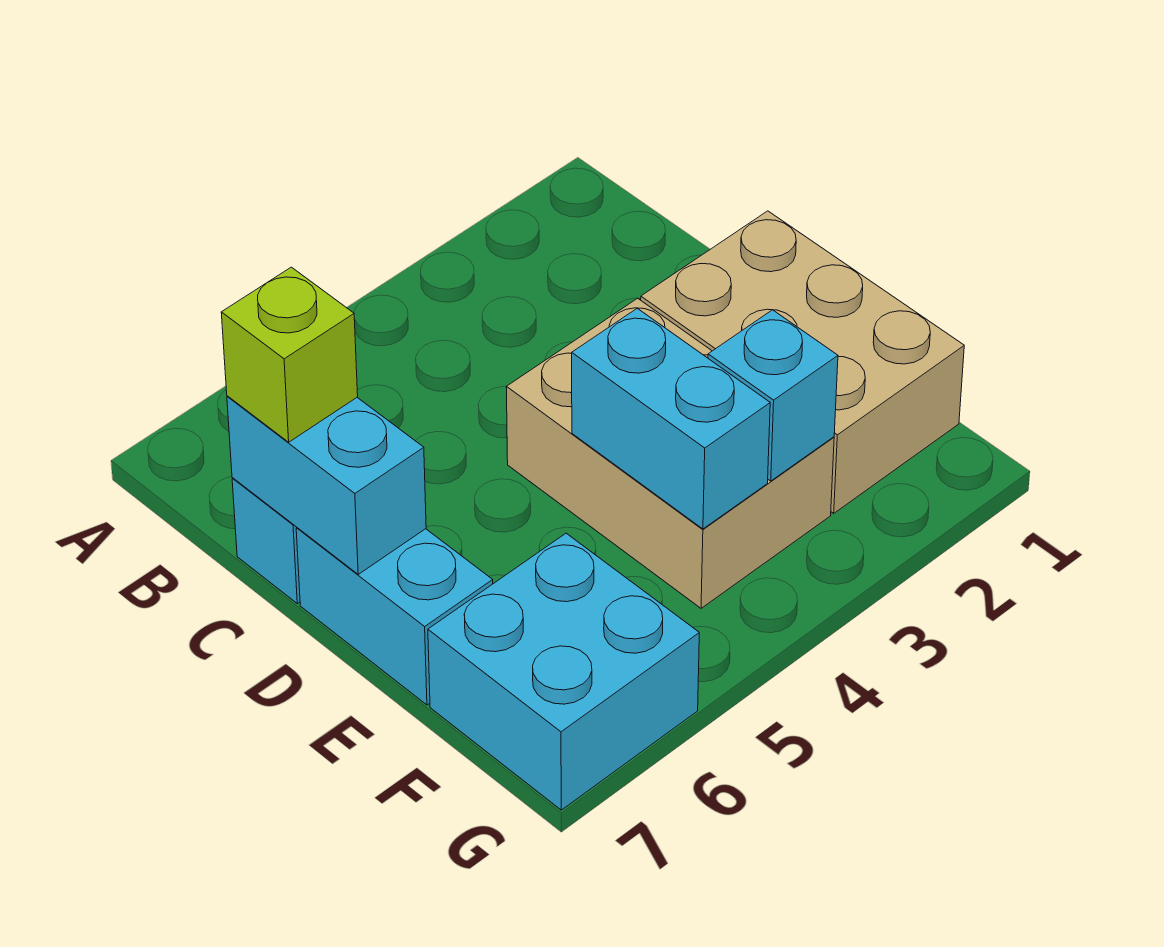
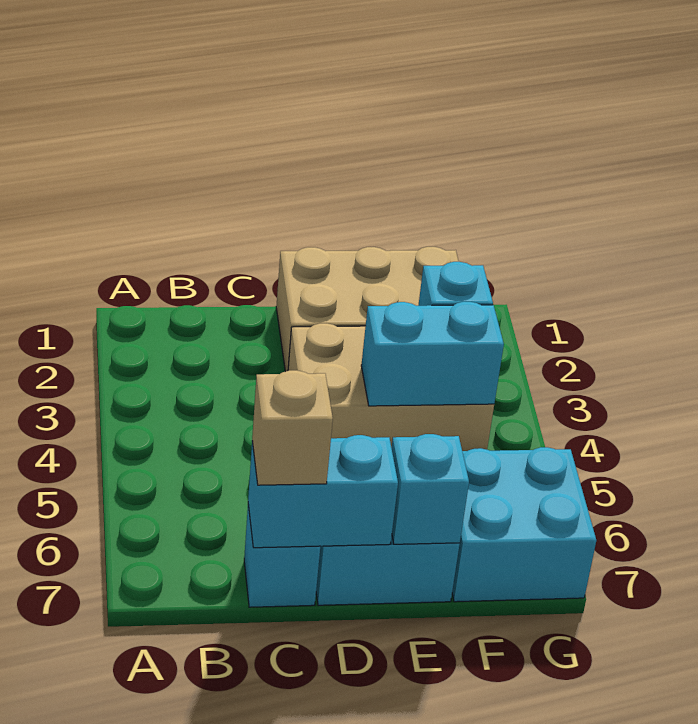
lime 1x1 brick [221,267,358,442] -> tan 1x1 brick [252,370,333,485]
none -> cyan 1x1 brick [392,434,469,544]

